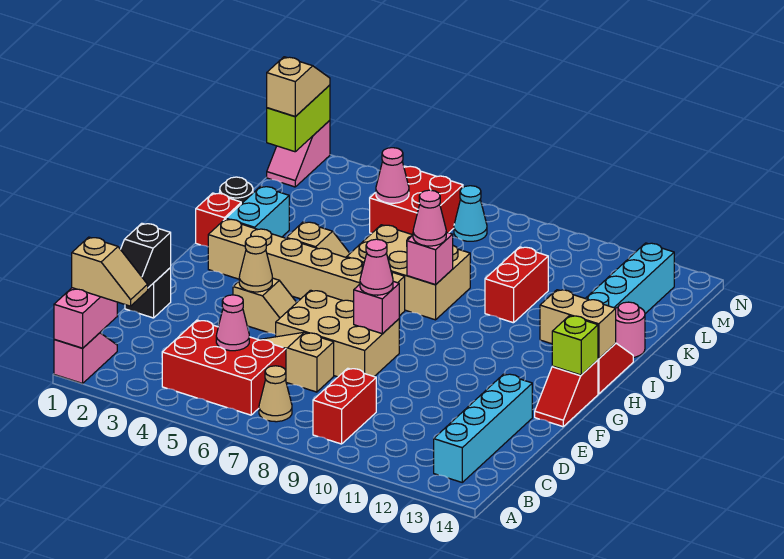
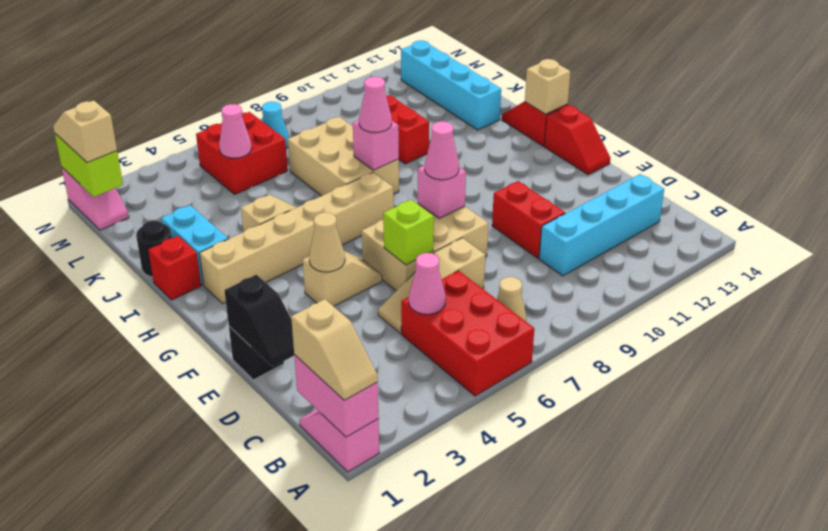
tan 1x2 slope [72,237,148,306] -> tan 1x2 slope turned to [291,299,378,400]
red 2x3 brick [162,320,286,415] -> red 2x3 brick turned to [401,271,534,396]
red 1x2 brick [313,368,376,444] -> red 1x2 brick moved to [492,181,565,258]
cyan 1x4 brick [434,374,532,482] -> cyan 1x4 brick turned to [539,174,664,276]
lime 1x1 brick [552,316,598,375] -> lime 1x1 brick moved to [383,200,434,265]
tan 1x2 brick [540,290,616,359] -> tan 1x1 brick [525,59,570,114]
tan 2x3 brick [347,225,470,320] -> tan 2x3 brick turned to [288,117,399,196]
pink 1x1 round brick [616,302,645,357] -> none

